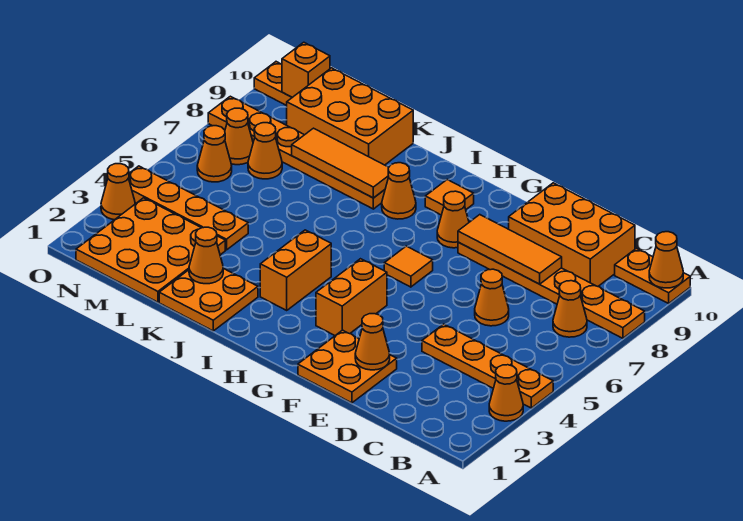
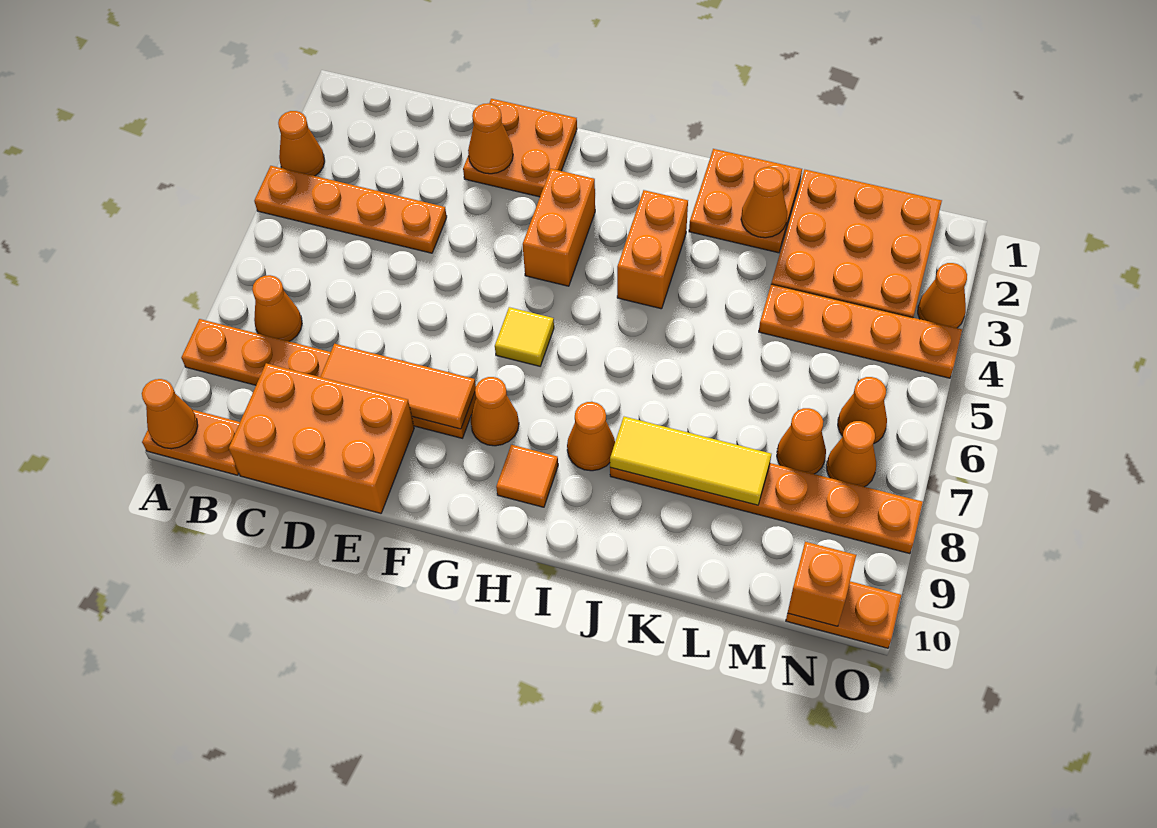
orange 1x1 cone [475,269,509,326] -> none
orange 1x1 tile [384,246,433,287] -> yellow 1x1 tile [495,307,554,366]
orange 1x3 tile [292,128,389,198] -> yellow 1x3 tile [610,417,771,505]
orange 2x3 brick [287,68,413,165] -> none

